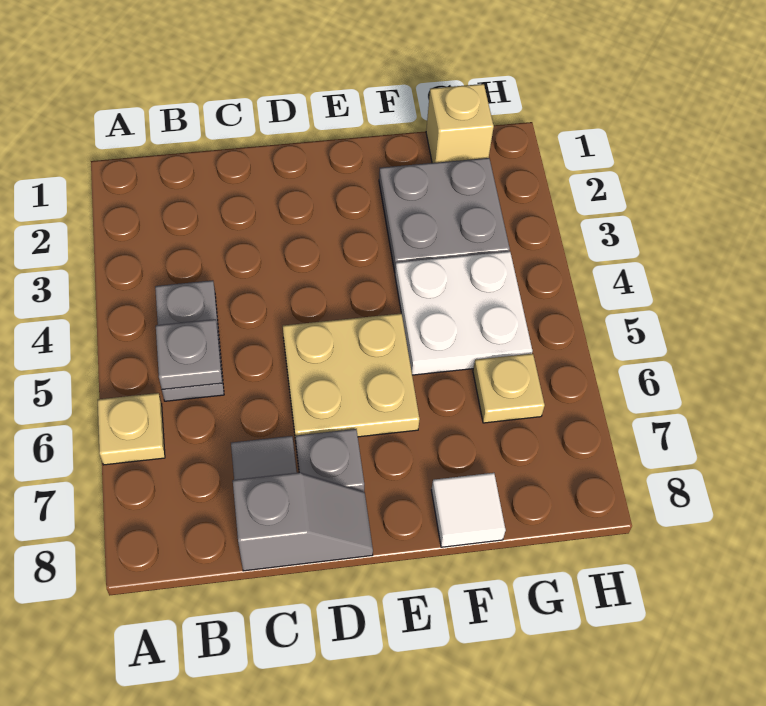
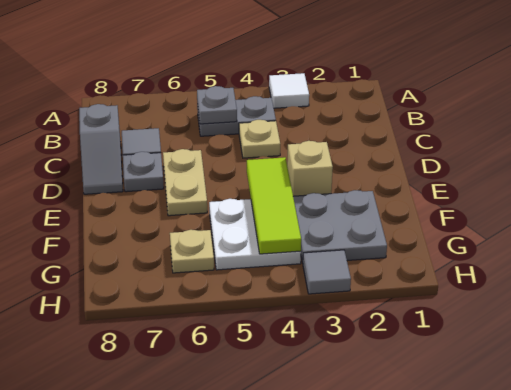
tan 1x1 plate [98,393,165,465] -> tan 1x1 plate moved to [239,120,280,158]
tan 2x2 plate [283,313,420,441] -> tan 1x2 plate [163,149,207,216]
none -> lime 1x3 tile [247,157,301,254]
white 1x1 tile [431,473,506,547] -> white 1x1 tile moved to [269,73,309,108]
tan 1x1 brick [426,84,494,163] -> tan 1x1 brick moved to [287,141,333,196]
none -> grey 1x1 tile [303,250,351,294]

